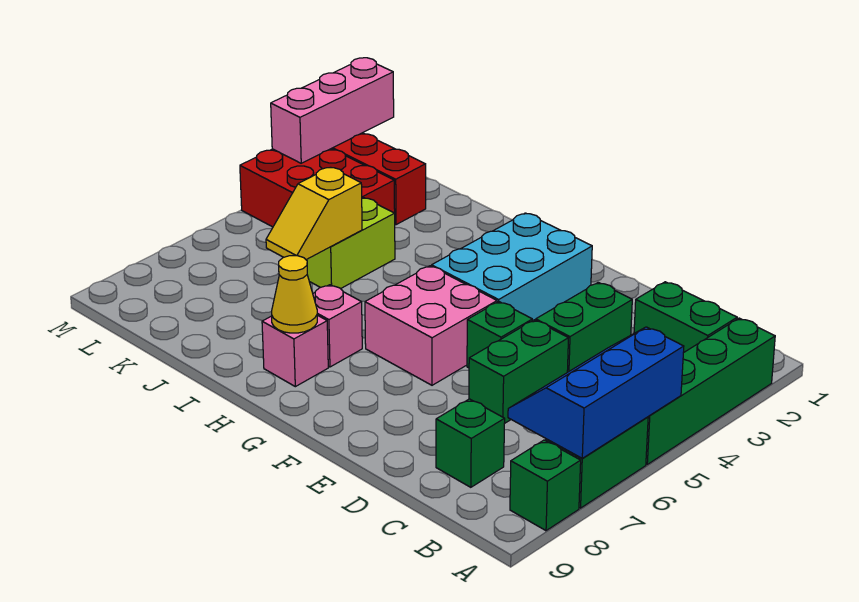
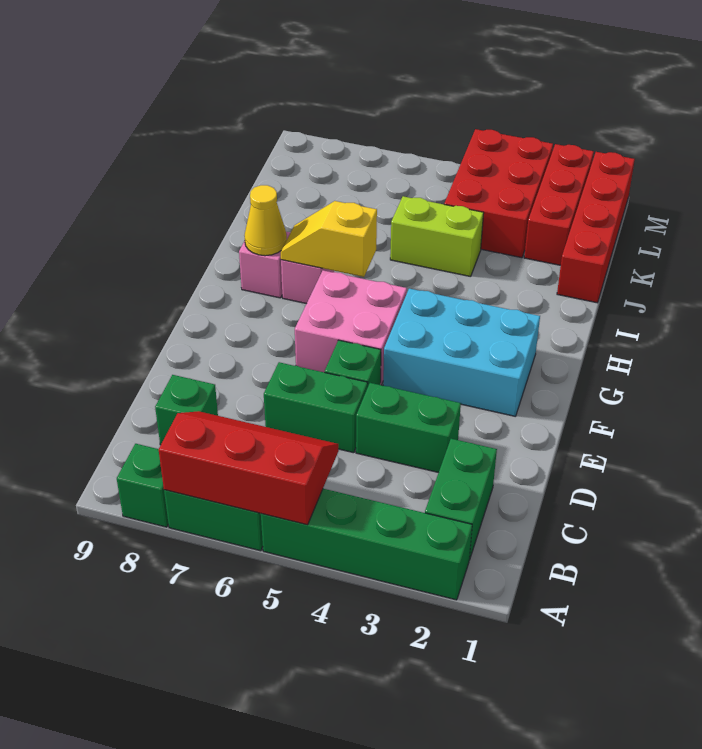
blue 2x3 slope [508,327,684,458] -> red 2x3 slope [159,411,339,525]
none -> red 1x4 brick [557,152,635,303]
yellow 1x2 slope [266,167,362,260] -> yellow 1x2 slope moved to [281,201,377,277]
pink 1x3 brick [271,58,394,163] -> none

